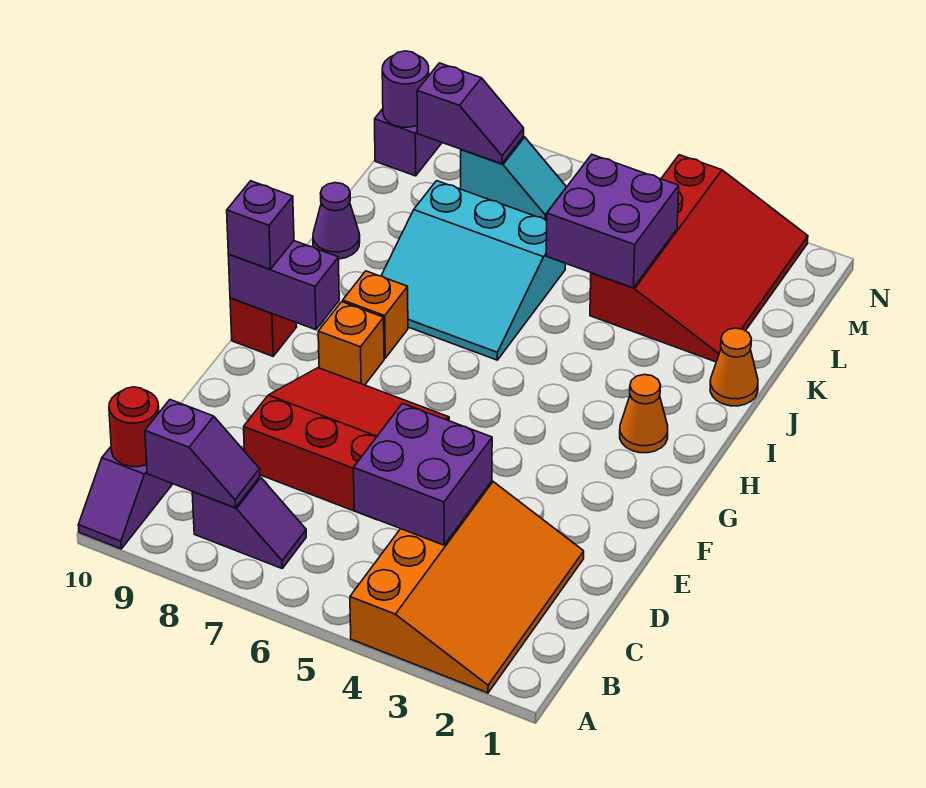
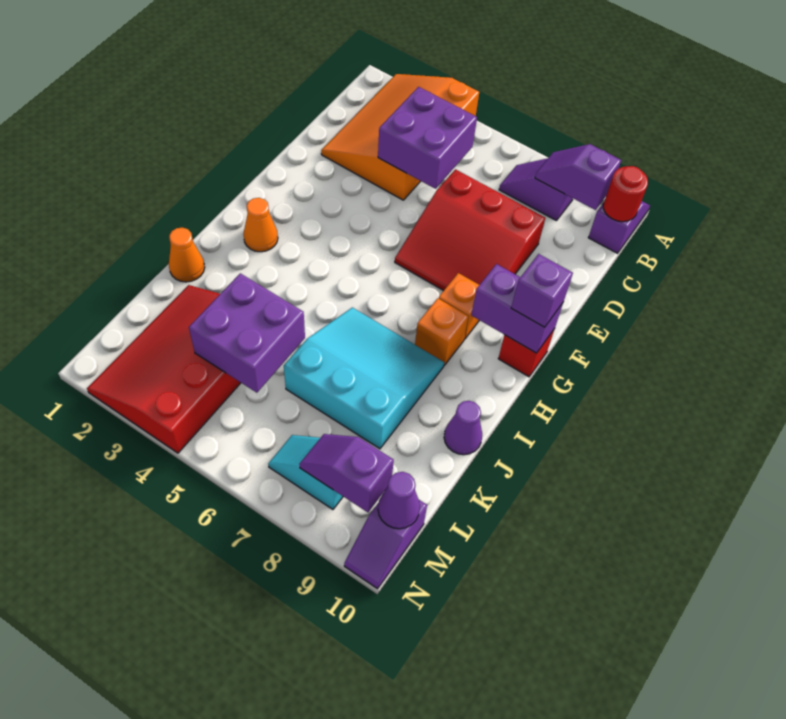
purple 1x1 round brick [382,51,429,127] -> purple 1x1 cone [378,472,420,529]

